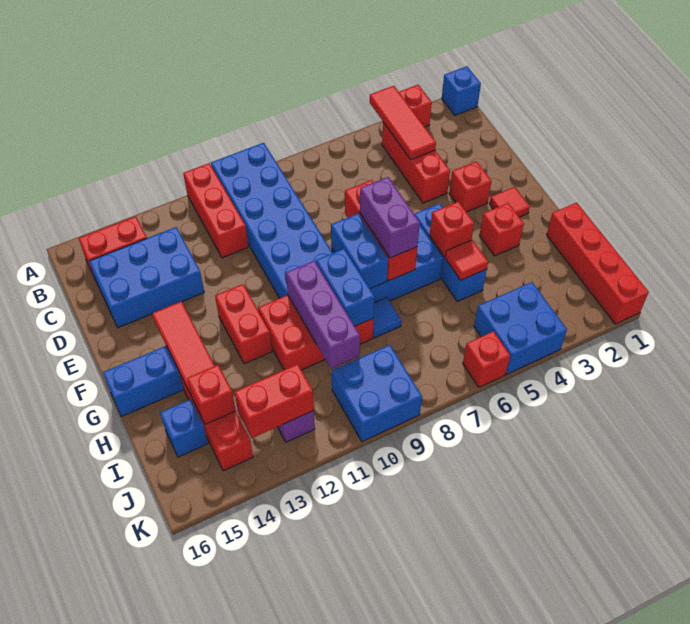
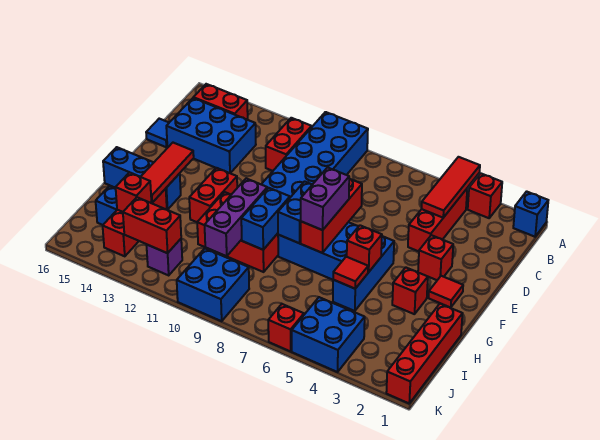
red 1x3 brick [183,163,248,258] -> red 1x2 brick [266,118,312,171]
blue 1x1 tile [373,297,401,338] -> blue 1x1 tile moved to [146,119,169,147]

